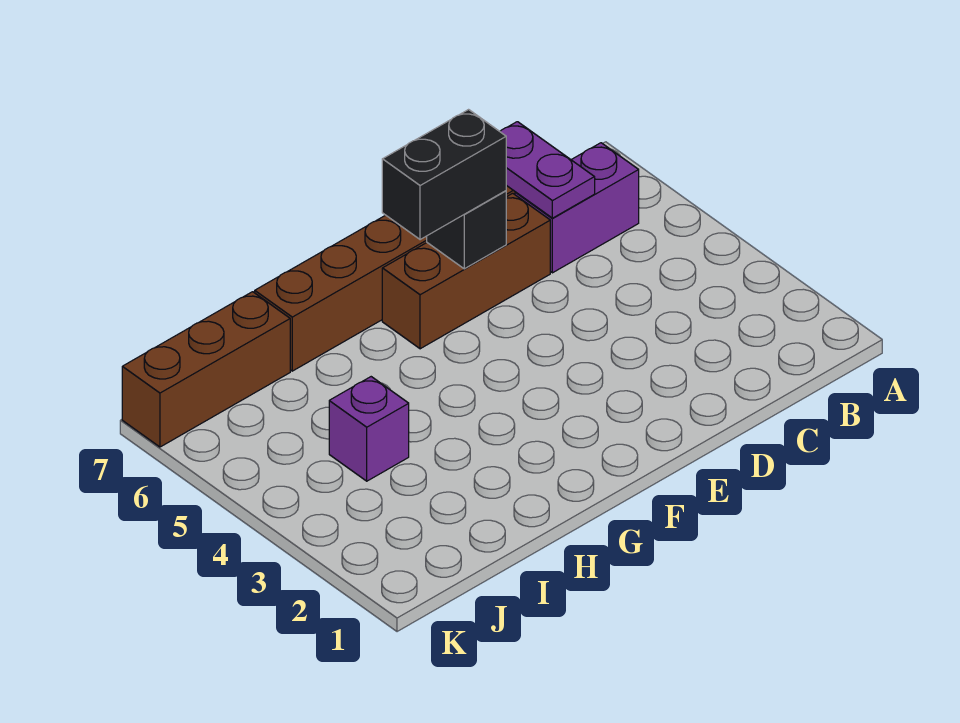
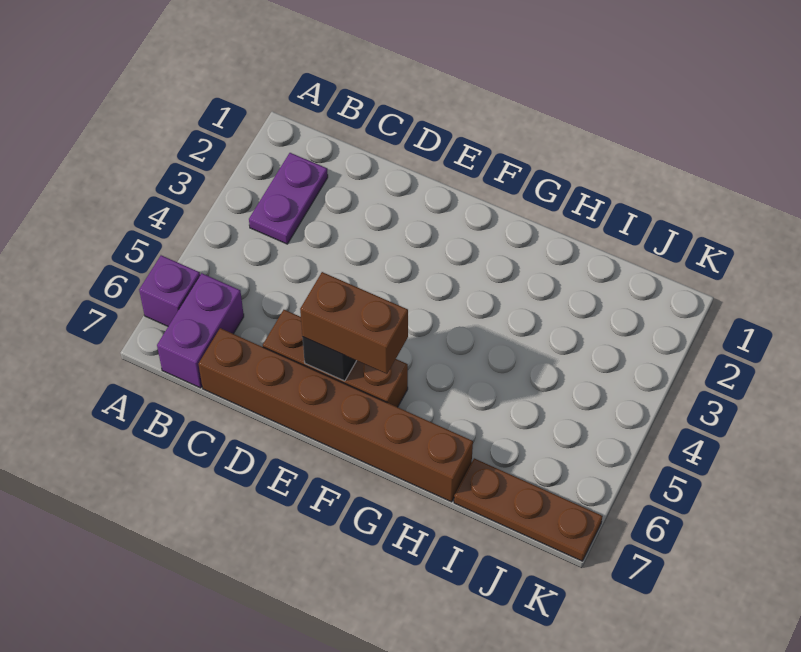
purple 1x2 brick [515,143,639,273] -> purple 1x2 brick turned to [157,273,244,388]
purple 1x2 plate [500,122,595,218] -> purple 1x2 plate moved to [249,153,328,244]
black 1x2 brick [382,110,506,240] -> brown 1x2 brick [300,272,408,374]
purple 1x1 brick [329,377,409,481] -> purple 1x1 brick moved to [139,255,200,326]
brown 1x3 brick [122,292,290,447] -> brown 1x3 plate [454,458,603,561]

